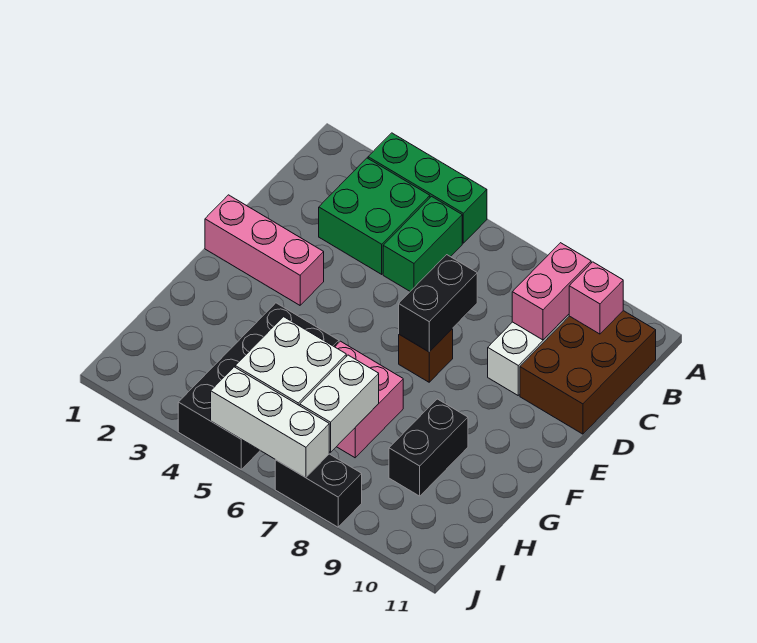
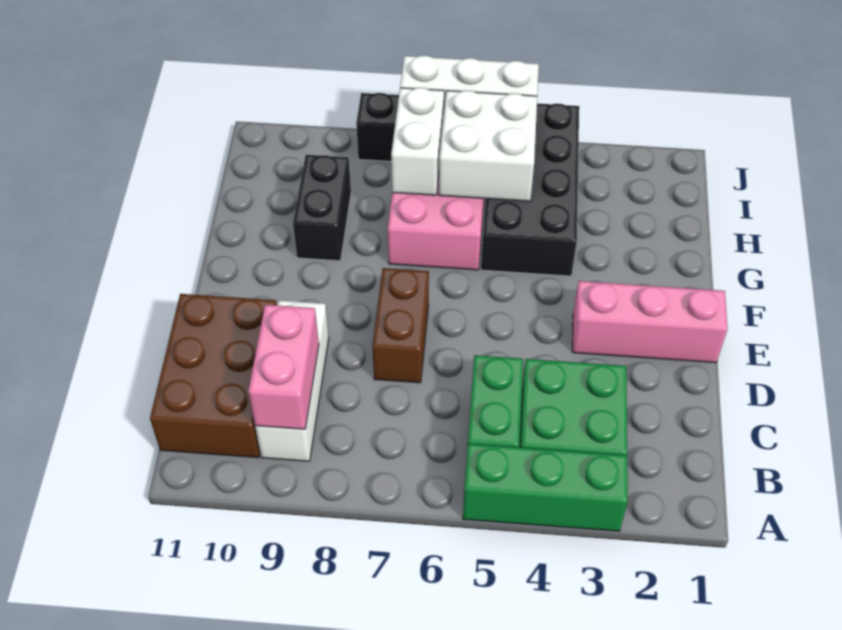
pink 1x1 brick [569,262,623,334] -> none
black 1x2 brick [399,255,477,352] -> none
brown 1x1 brick [399,329,453,382] -> brown 1x2 brick [372,268,429,383]

